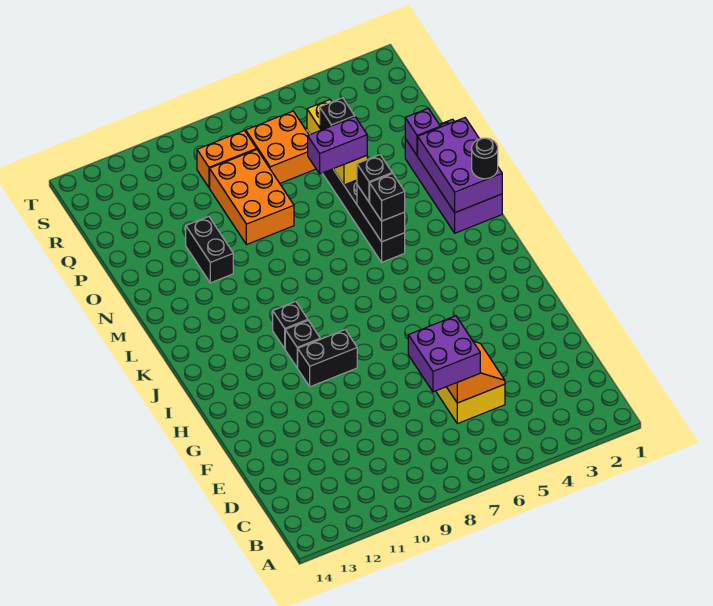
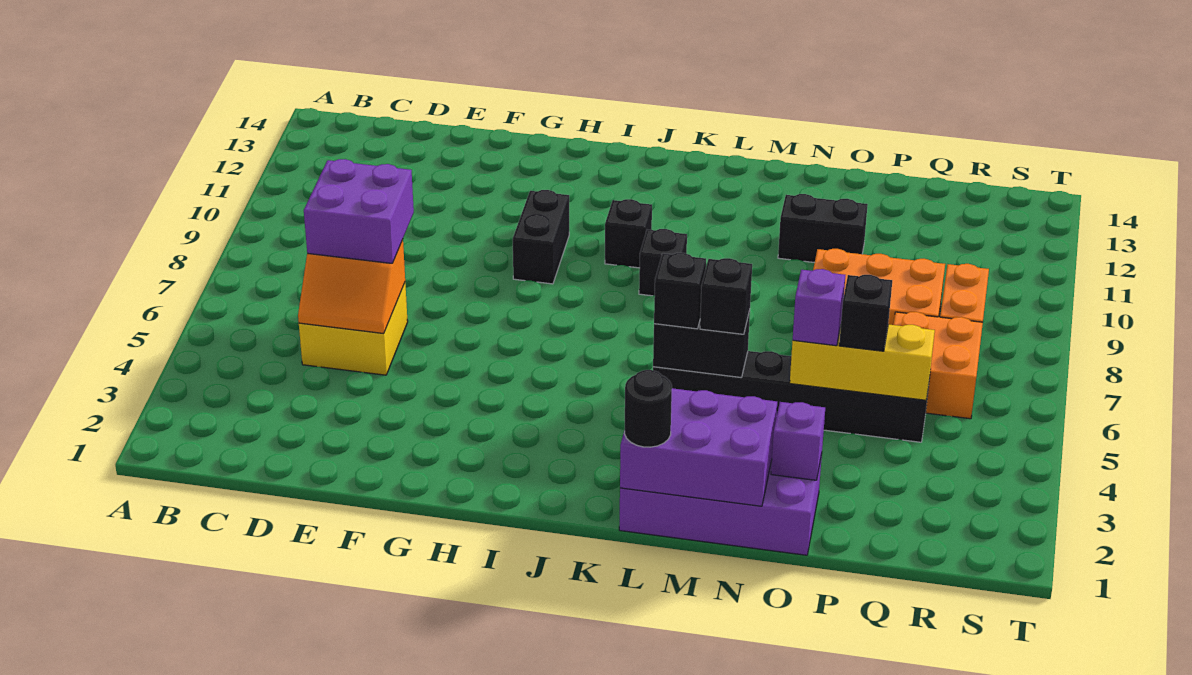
black 1x1 brick [285,320,320,368] -> black 1x1 brick moved to [639,229,687,296]
purple 1x2 brick [308,117,367,174] -> purple 1x1 brick [793,269,845,346]

